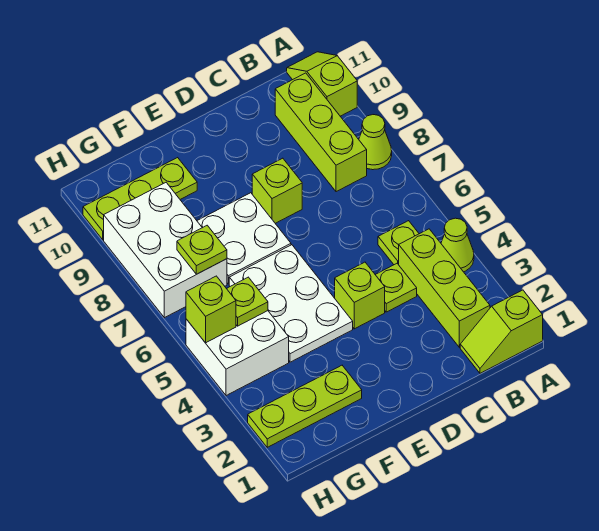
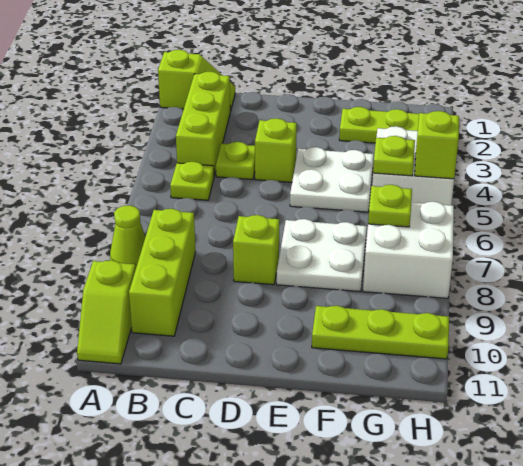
lime 1x1 cone [441,218,474,272] -> none
white 2x3 plate [229,245,353,362] -> white 2x2 plate [290,147,374,212]
white 2x3 brick [104,183,227,318] -> white 2x2 brick [363,201,454,298]

